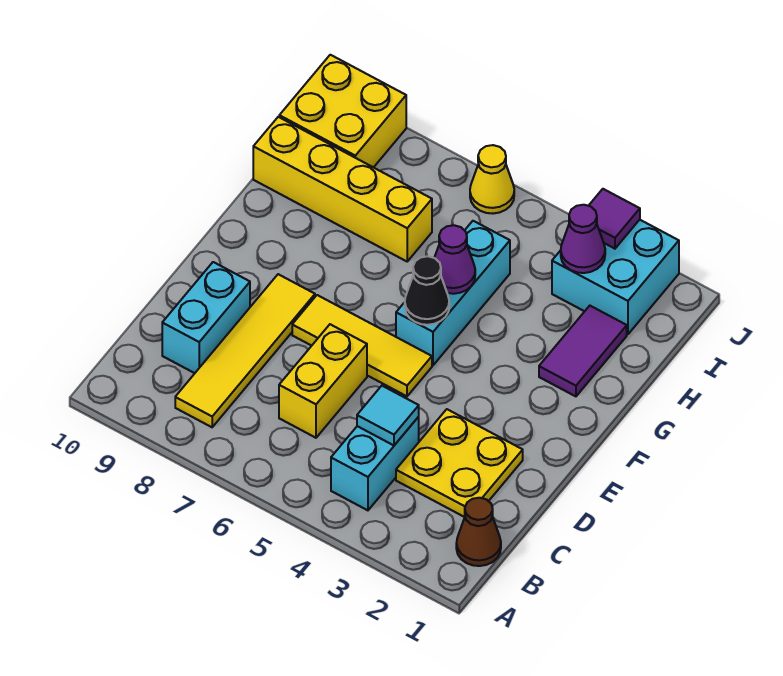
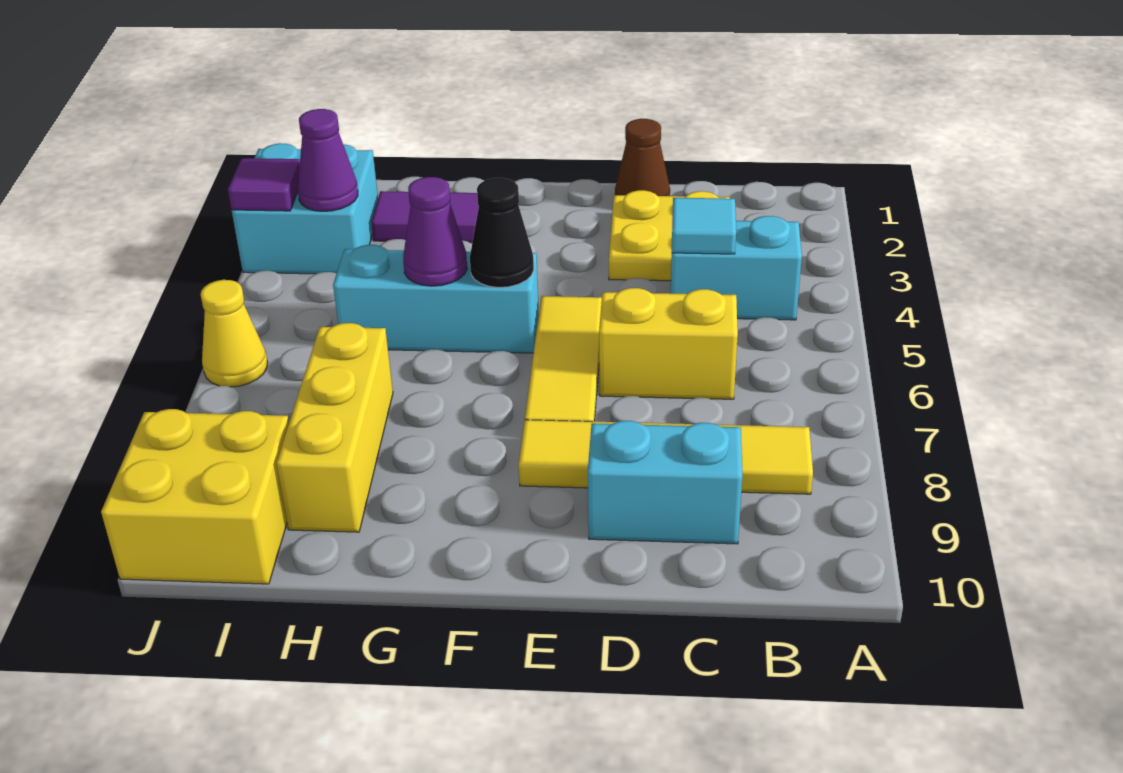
brown 1x1 cone [456,498,501,566] -> brown 1x1 cone moved to [615,119,670,196]
yellow 1x4 brick [253,117,432,261] -> yellow 1x3 brick [277,323,393,532]

